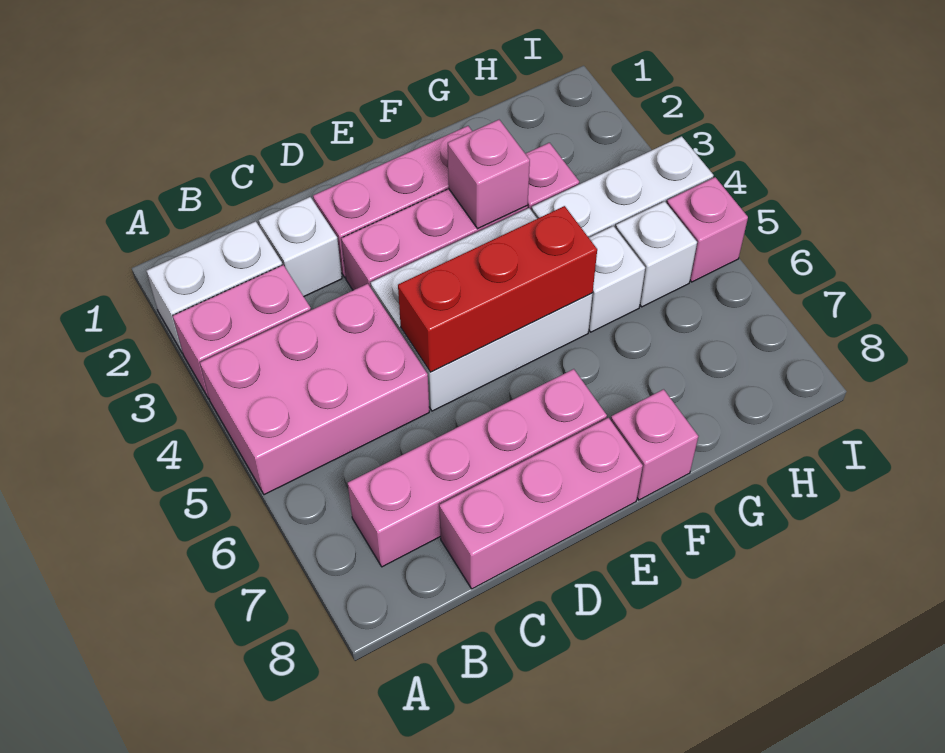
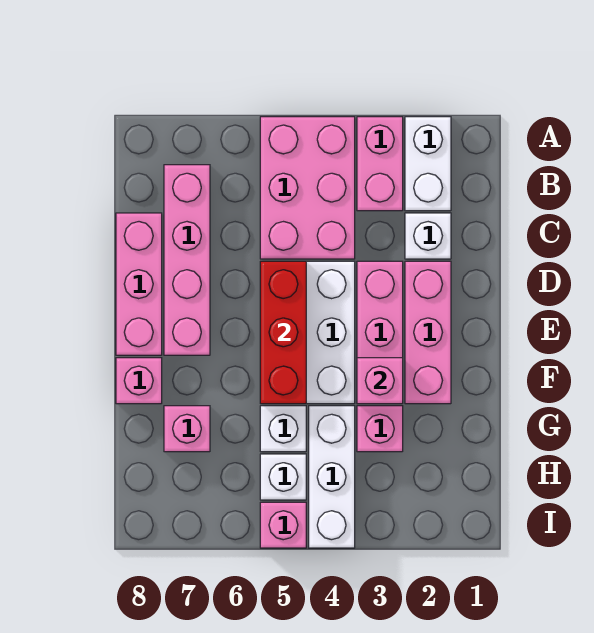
none -> pink 1x1 brick [164,406,210,452]

